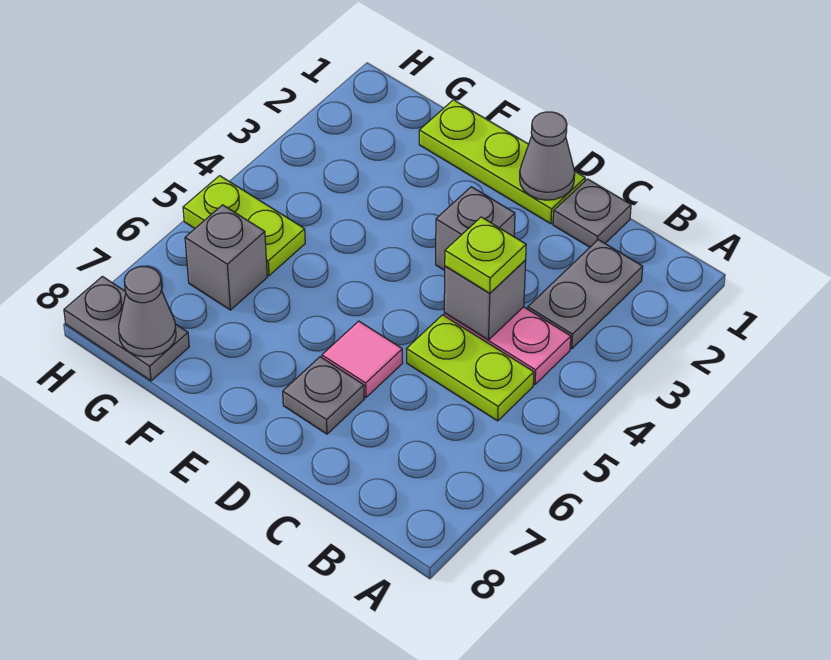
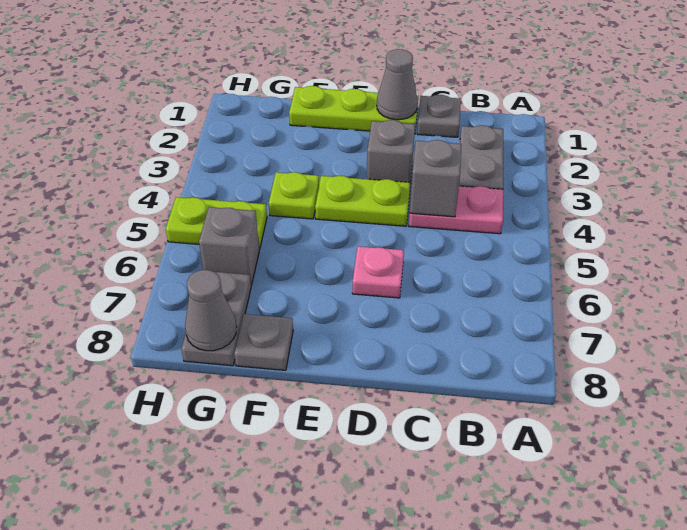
lime 1x2 plate [406,315,534,421] -> lime 1x2 plate moved to [315,176,410,226]
lime 1x1 plate [445,217,526,293] -> lime 1x1 plate moved to [269,172,319,219]
pink 1x1 tile [322,321,403,397] -> pink 1x1 plate [352,246,404,298]
grey 1x1 plate [283,357,364,434] -> grey 1x1 plate moved to [234,314,293,370]
grey 1x2 plate [64,276,189,381] -> grey 1x2 plate turned to [181,272,251,366]

